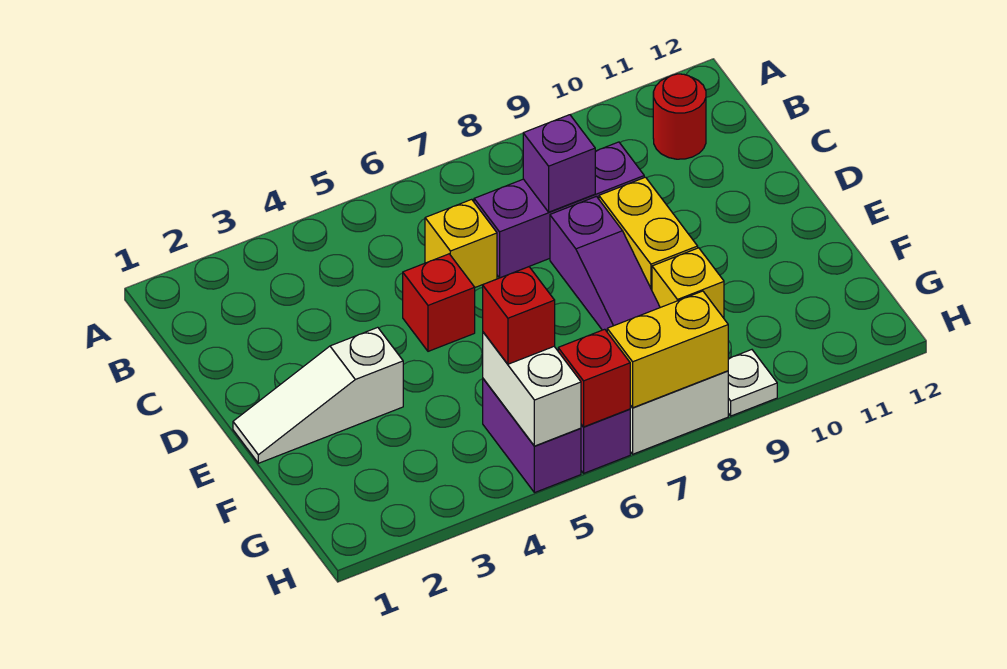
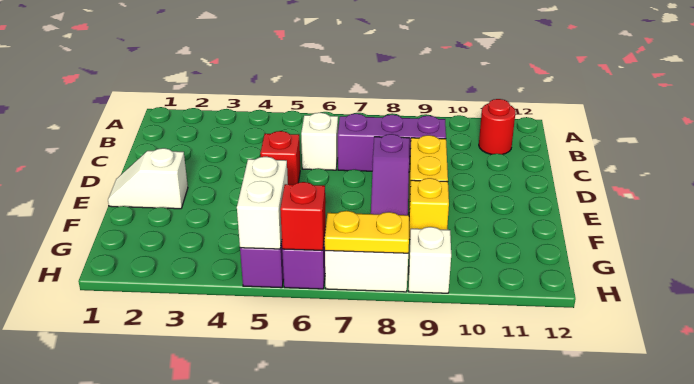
yellow 1x1 brick [425,199,497,287] -> white 1x1 brick [301,113,338,170]
purple 1x1 brick [523,115,595,212] -> none
white 1x3 slope [233,327,403,463] -> white 1x2 slope [108,148,188,209]
red 1x1 brick [483,267,555,364] -> none
yellow 1x2 brick [607,291,728,408] -> yellow 1x2 plate [325,211,409,253]
white 1x1 plate [728,350,777,416] -> white 1x1 brick [409,227,451,293]

